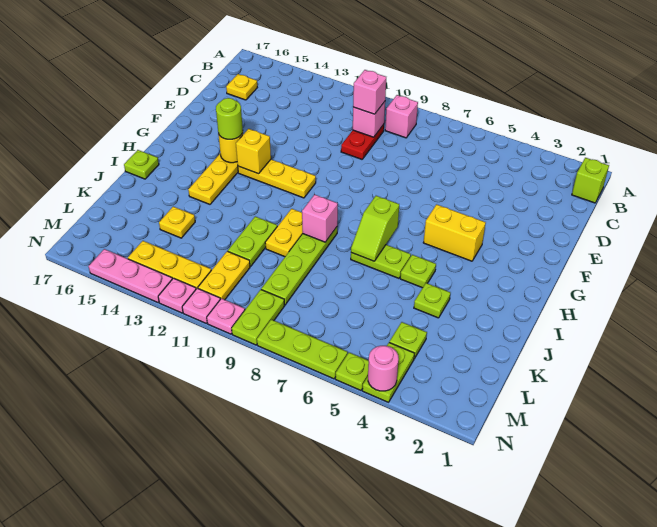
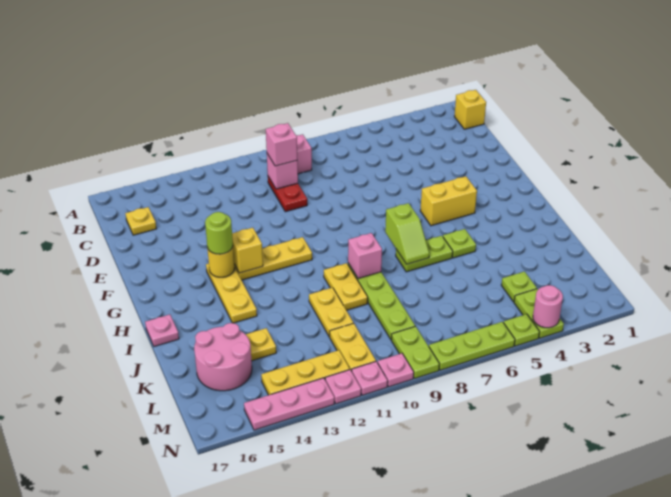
lime 1x1 brick [572,158,609,203] -> yellow 1x1 brick [454,90,486,129]
lime 1x1 plate [124,150,159,179] -> pink 1x1 plate [145,315,179,347]
lime 1x1 plate [414,283,450,318] -> none
lime 1x2 plate [228,217,277,266] -> yellow 1x2 plate [309,288,353,337]
none -> pink 2x2 round brick [194,323,252,391]

